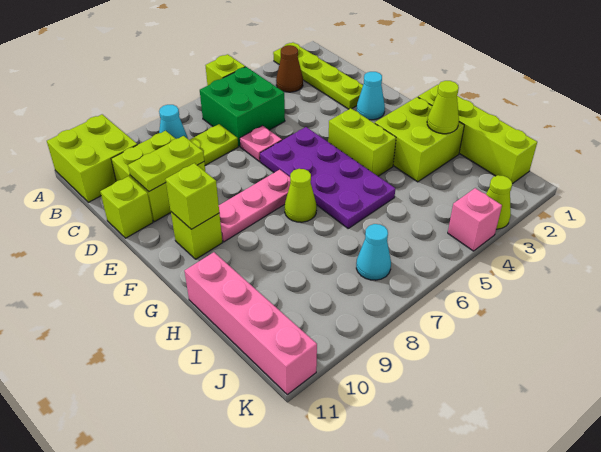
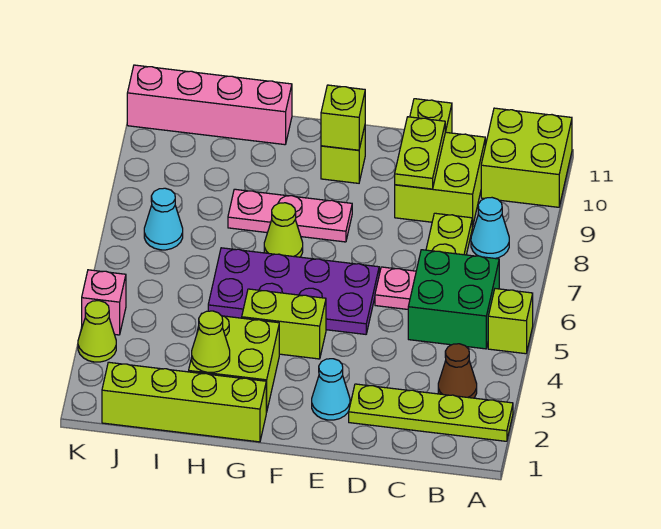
pink 1x3 plate [219,170,290,242] -> pink 1x3 plate turned to [228,189,352,242]

